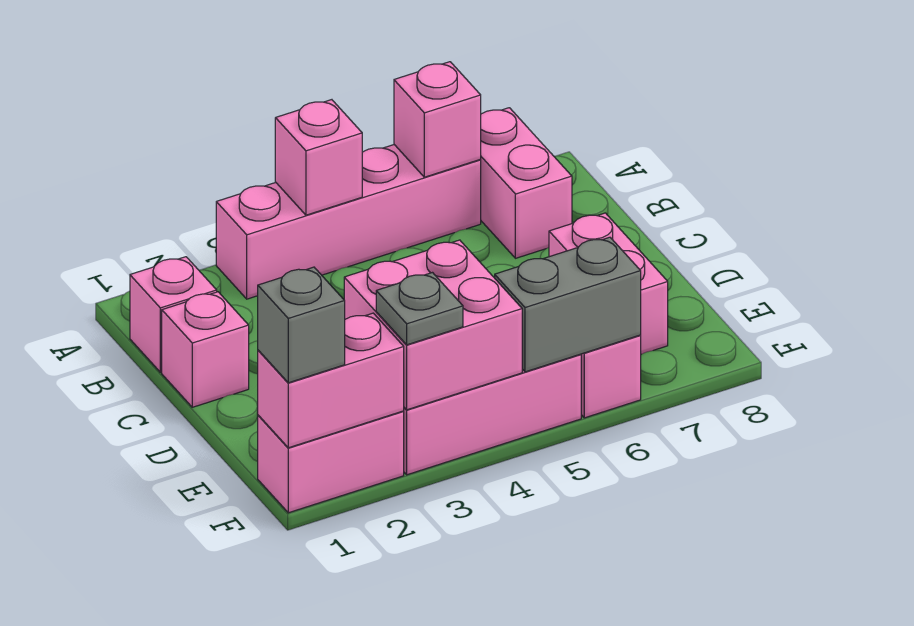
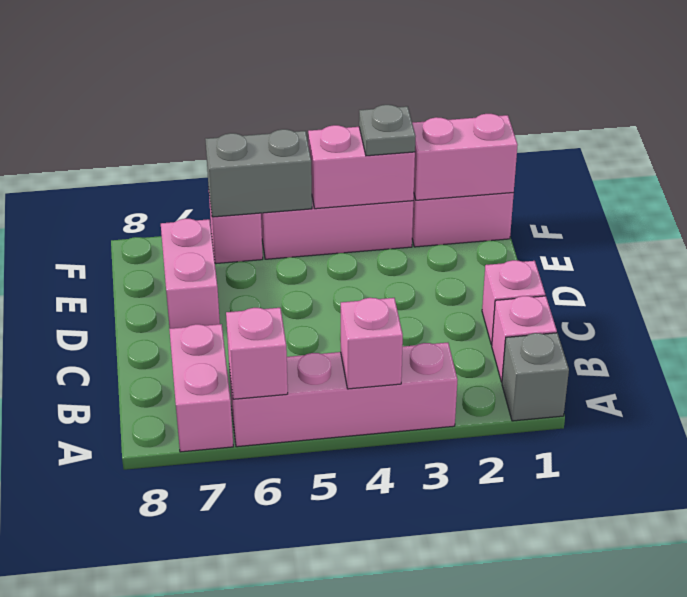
pink 2x2 brick [344,240,522,410] -> pink 1x2 brick [308,125,415,209]
grey 1x1 brick [258,267,345,383] -> grey 1x1 brick moved to [502,333,569,421]

